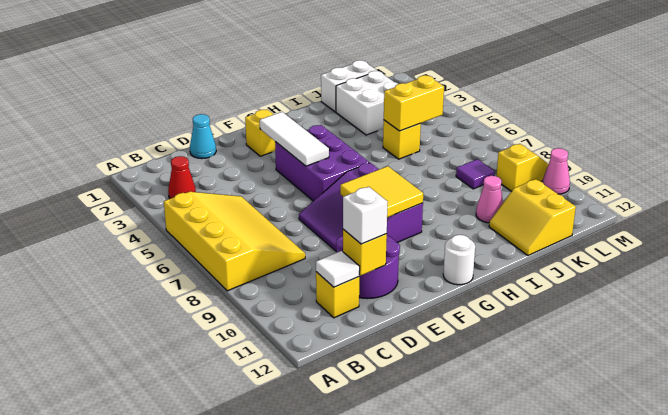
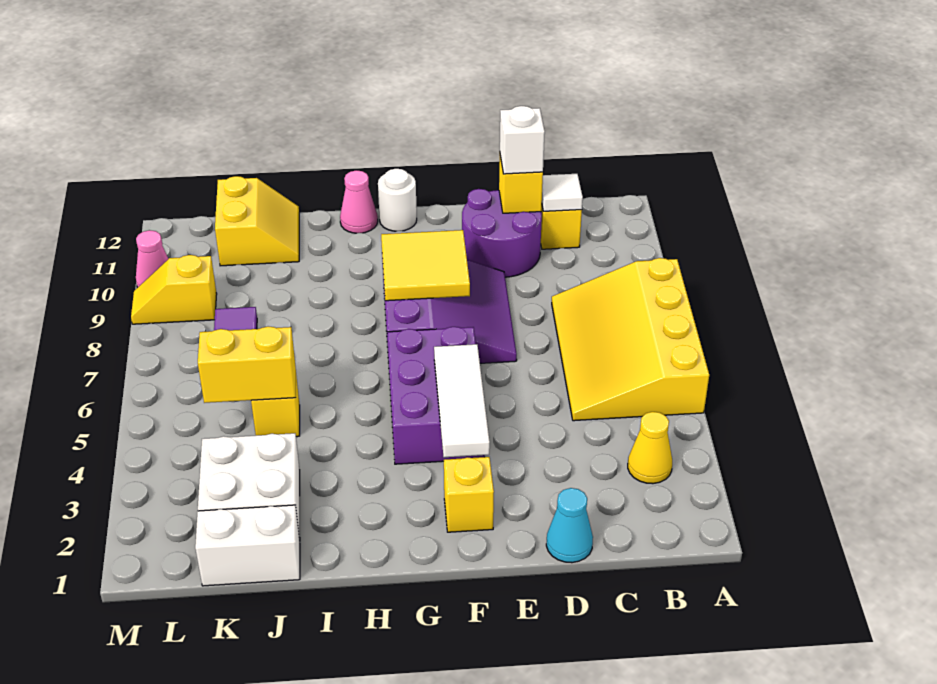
red 1x1 cone [168,156,196,199] -> yellow 1x1 cone [628,412,672,484]
pink 1x1 cone [476,176,503,223] -> pink 1x1 cone moved to [340,170,378,233]

